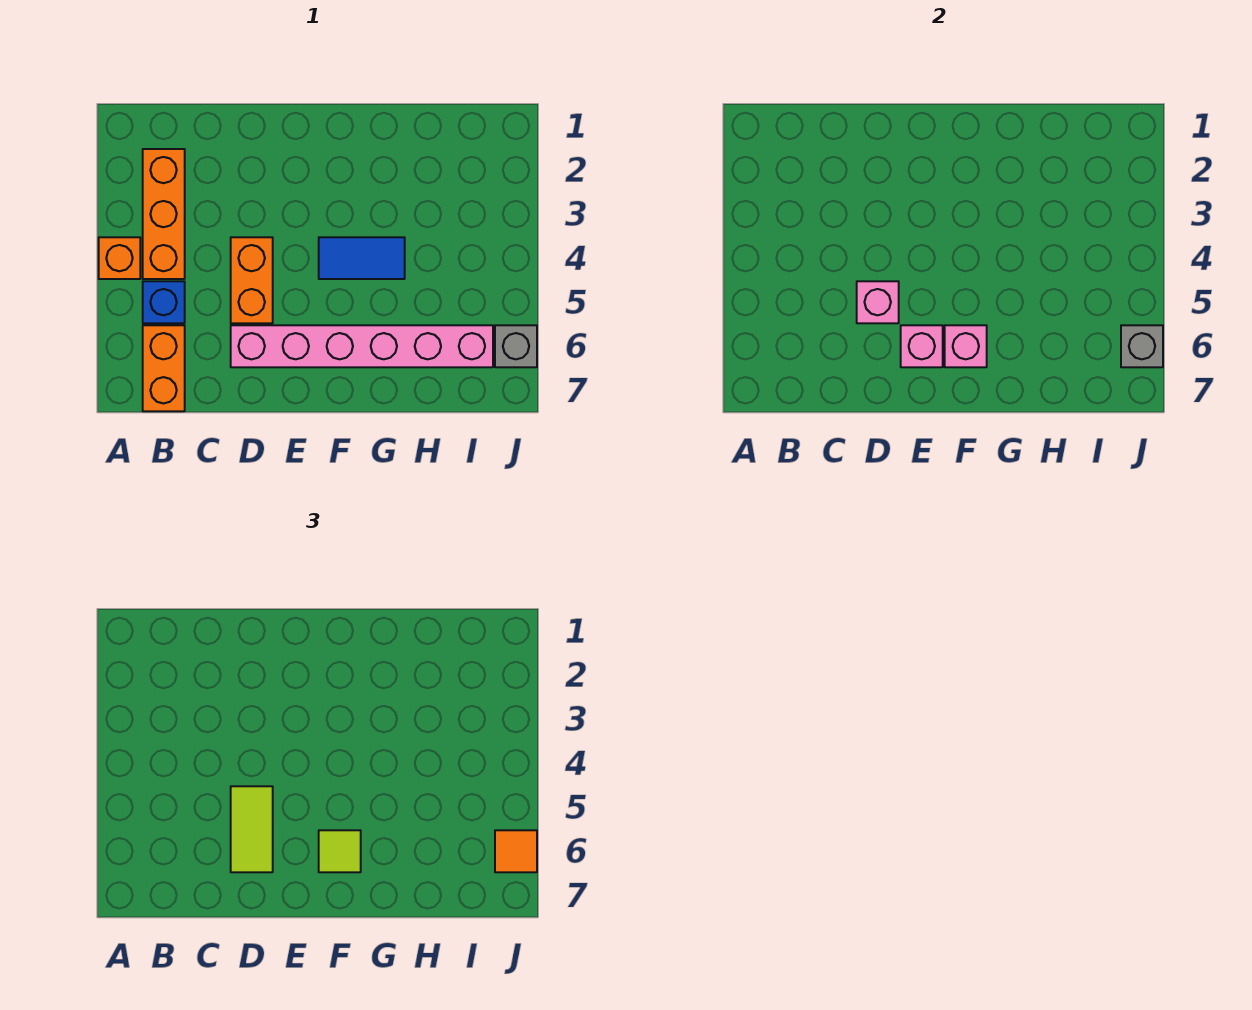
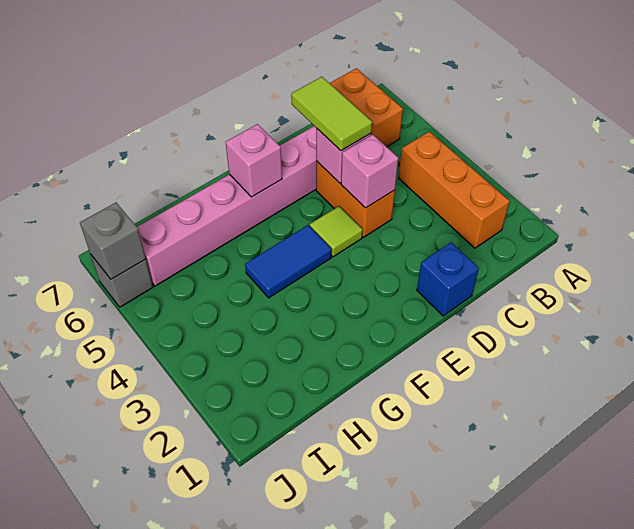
orange 1x1 brick [99,237,140,279] -> none
blue 1x1 brick [143,281,185,323] -> blue 1x1 brick moved to [417,243,479,316]
pink 1x1 brick [901,325,943,367] -> pink 1x1 brick moved to [341,135,398,208]
lime 1x1 tile [319,830,361,872] -> lime 1x1 tile moved to [310,206,363,257]
orange 1x1 tile [495,830,537,872] -> none

